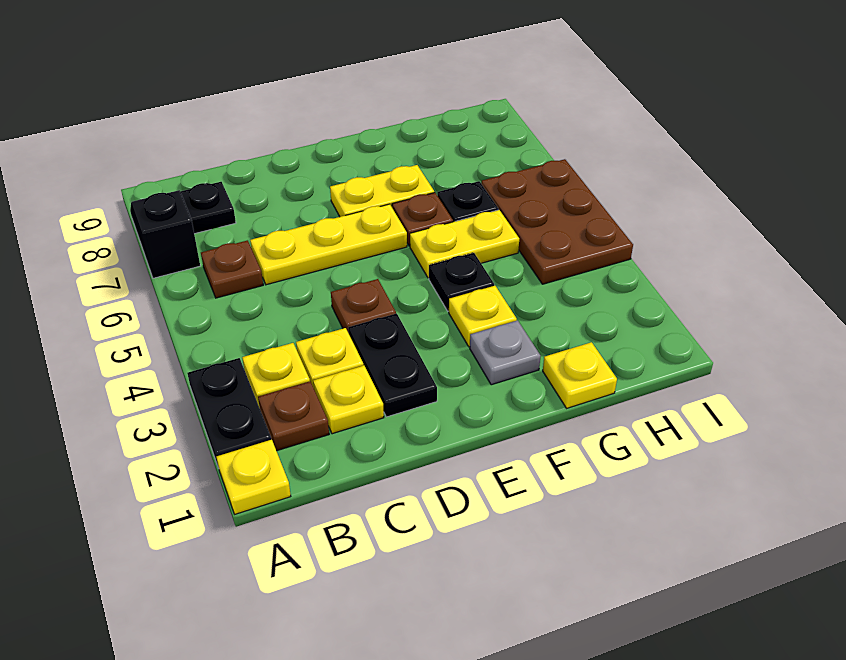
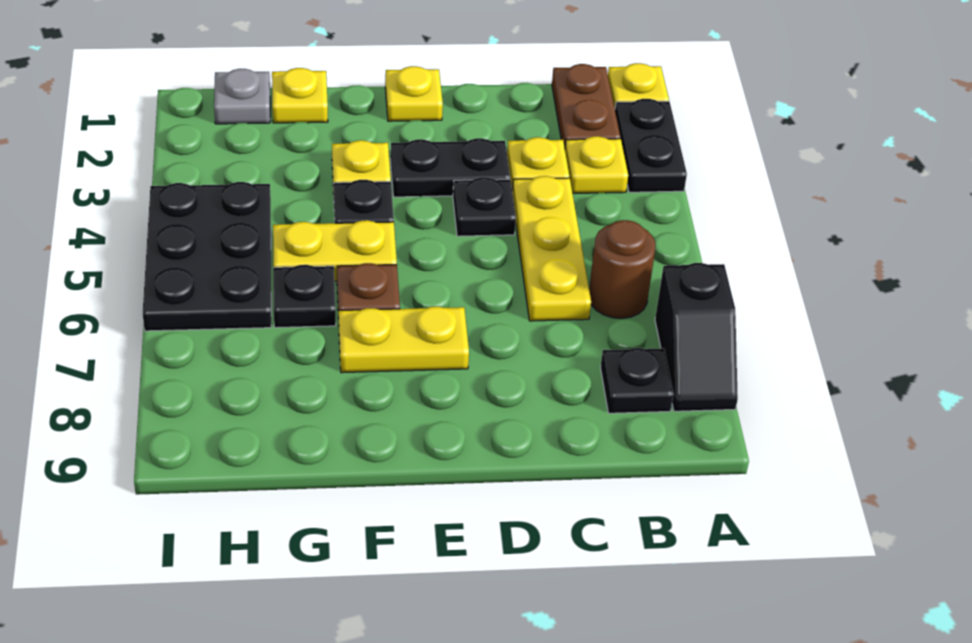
brown 1x1 plate [258,381,329,451] -> brown 1x2 plate [552,64,620,147]
brown 1x1 plate [201,240,263,298] -> brown 1x1 round brick [589,220,655,318]
yellow 1x1 plate [313,366,384,434] -> yellow 1x1 plate moved to [385,66,443,121]
yellow 1x3 plate [250,204,407,285] -> yellow 1x3 plate turned to [512,176,591,321]
black 1x2 plate [348,313,437,417] -> black 1x2 plate turned to [391,138,510,197]
brown 1x1 plate [331,279,396,333] -> black 1x1 plate [453,177,516,236]
grey 1x1 plate [470,320,541,385] -> grey 1x1 plate moved to [214,69,270,124]
brown 2x3 plate [481,159,633,284] -> black 2x3 plate [143,182,271,331]

